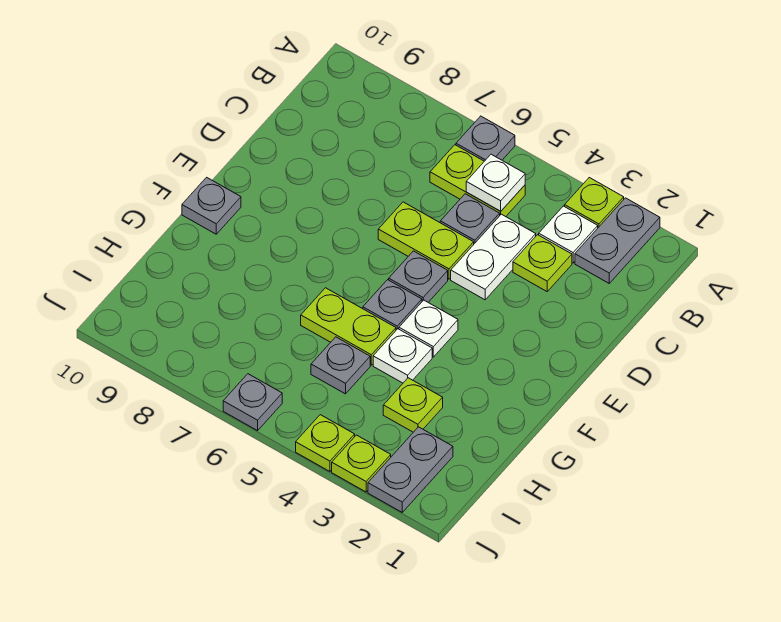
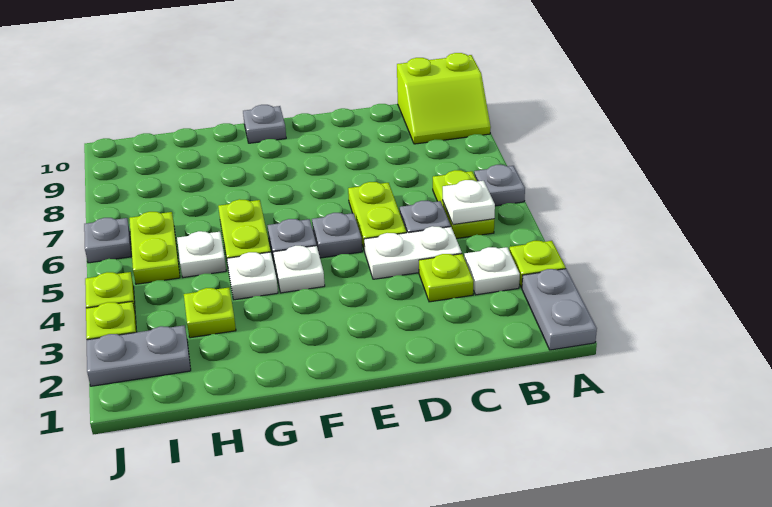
grey 1x2 plate [575,198,660,283] -> grey 1x2 plate turned to [522,269,597,350]
none -> lime 2x2 slope [397,53,491,144]
grey 1x1 plate [311,337,370,394] -> white 1x1 plate [177,231,226,278]
none -> lime 1x2 plate [129,212,180,284]

